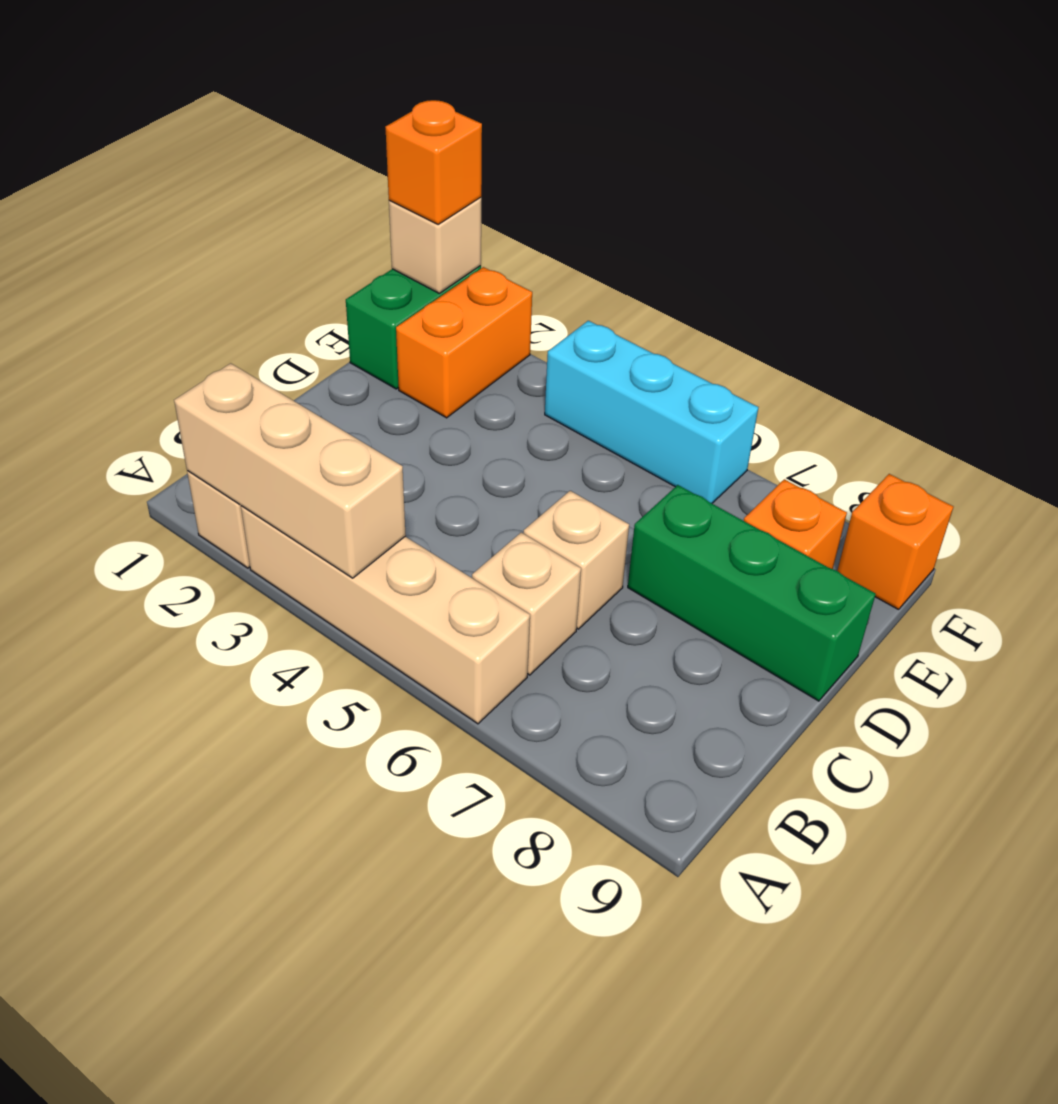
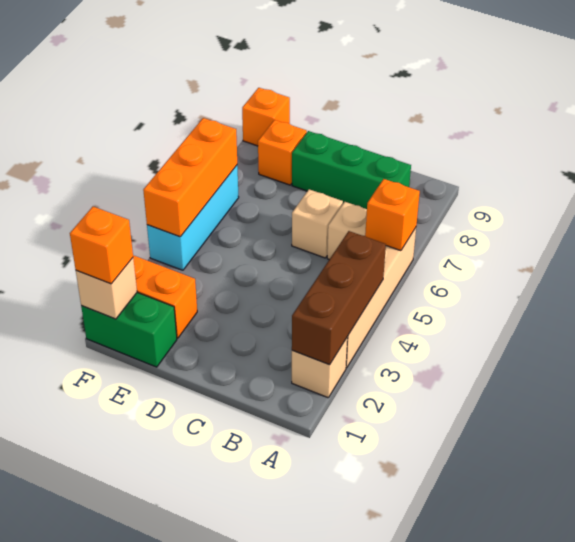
tan 1x3 brick [174,363,406,578] -> brown 1x3 brick [292,231,386,365]
none -> orange 1x1 brick [365,179,420,251]
green 1x3 brick [628,485,876,701] -> green 1x3 brick turned to [292,131,411,209]
none -> orange 1x3 brick [143,118,237,237]

